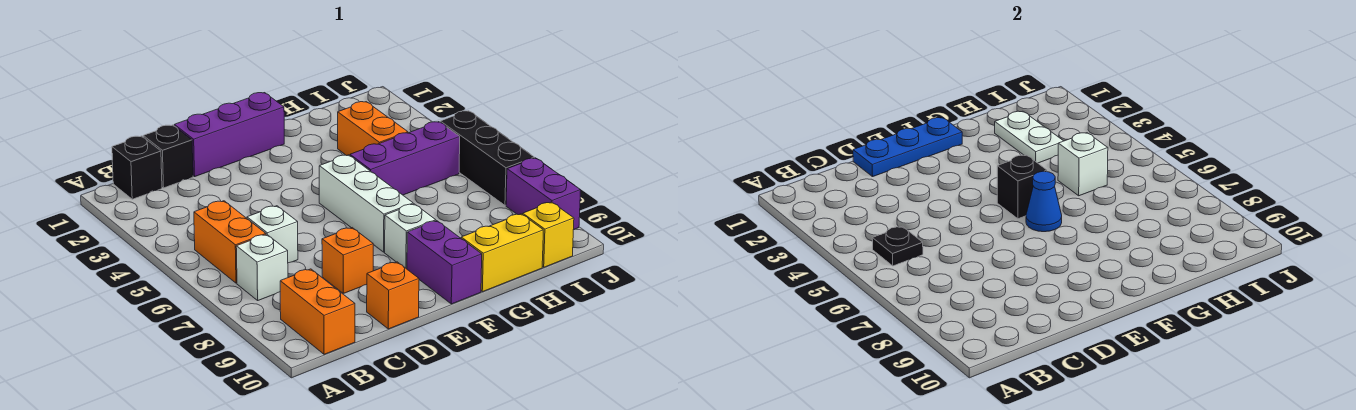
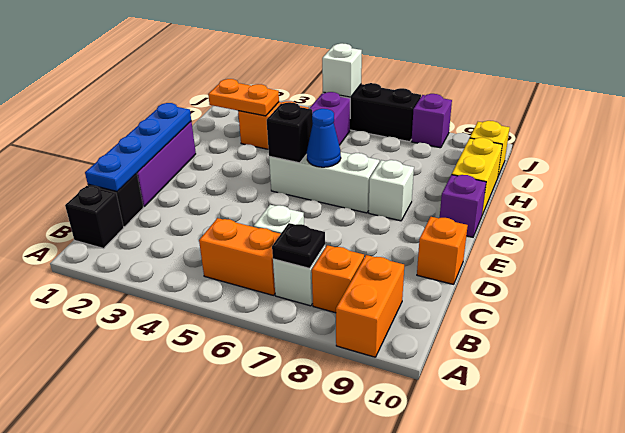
black 1x1 plate [872,226,923,266] -> black 1x1 plate moved to [272,223,325,268]
orange 1x2 brick [280,269,355,354] -> orange 1x2 brick turned to [336,255,404,357]
blue 1x3 plate [853,117,962,177] -> blue 1x4 plate [85,103,191,191]
orange 1x1 brick [322,228,373,293] -> orange 1x1 brick moved to [312,245,364,313]
purple 1x2 brick [407,221,482,304] -> purple 1x1 brick [440,175,486,237]
white 1x2 plate [995,111,1063,163] -> orange 1x2 plate [208,79,279,116]
white 1x1 brick [1058,133,1108,196] -> white 1x1 brick moved to [322,43,362,97]
purple 1x2 brick [506,158,581,230] -> purple 1x1 brick [412,94,452,148]

